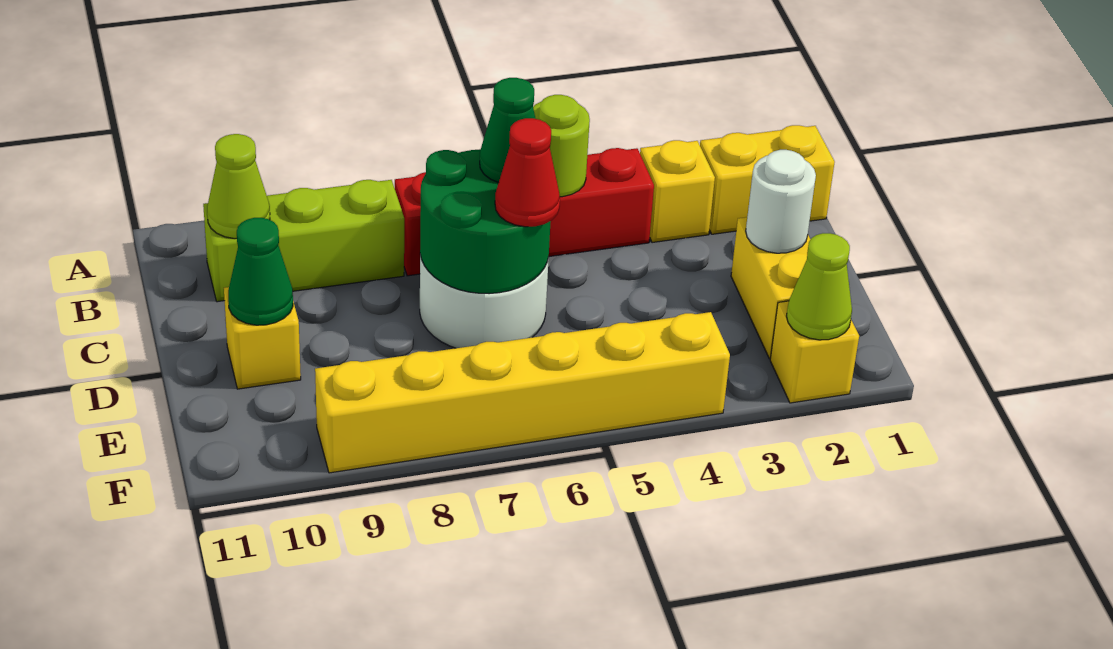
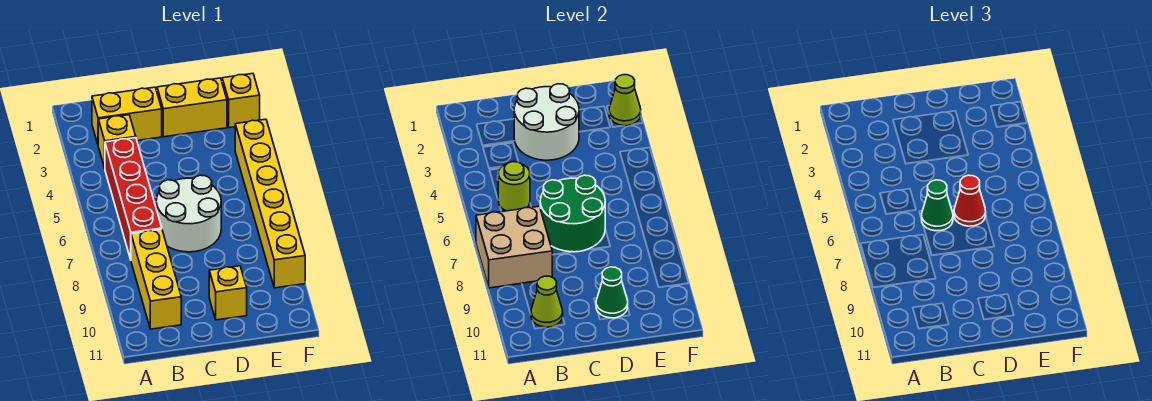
none -> tan 2x2 brick [476,206,552,288]
yellow 1x2 brick [700,125,835,234] -> yellow 1x2 brick turned to [92,87,162,144]
lime 1x3 brick [203,180,404,302] -> yellow 1x3 brick [131,229,181,329]
white 1x1 round brick [746,150,816,253] -> white 2x2 round brick [514,84,579,160]

